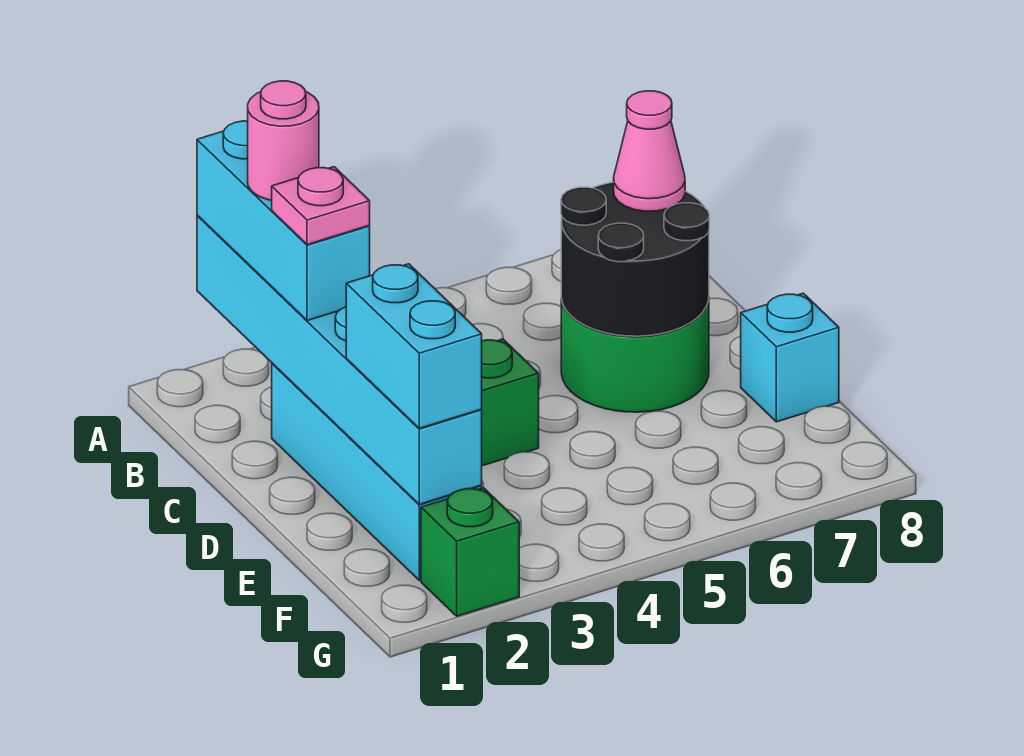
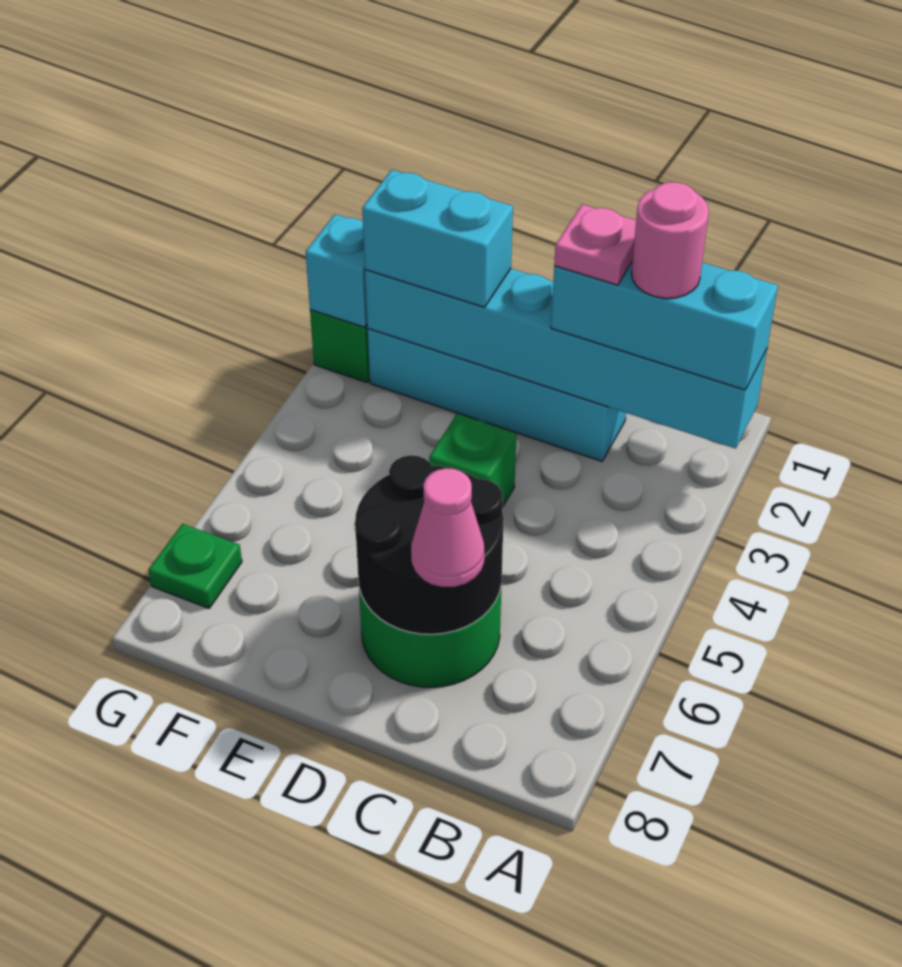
cyan 1x1 brick [741,293,839,422] -> cyan 1x1 brick moved to [306,214,367,327]
none -> green 1x1 plate [149,524,242,608]

